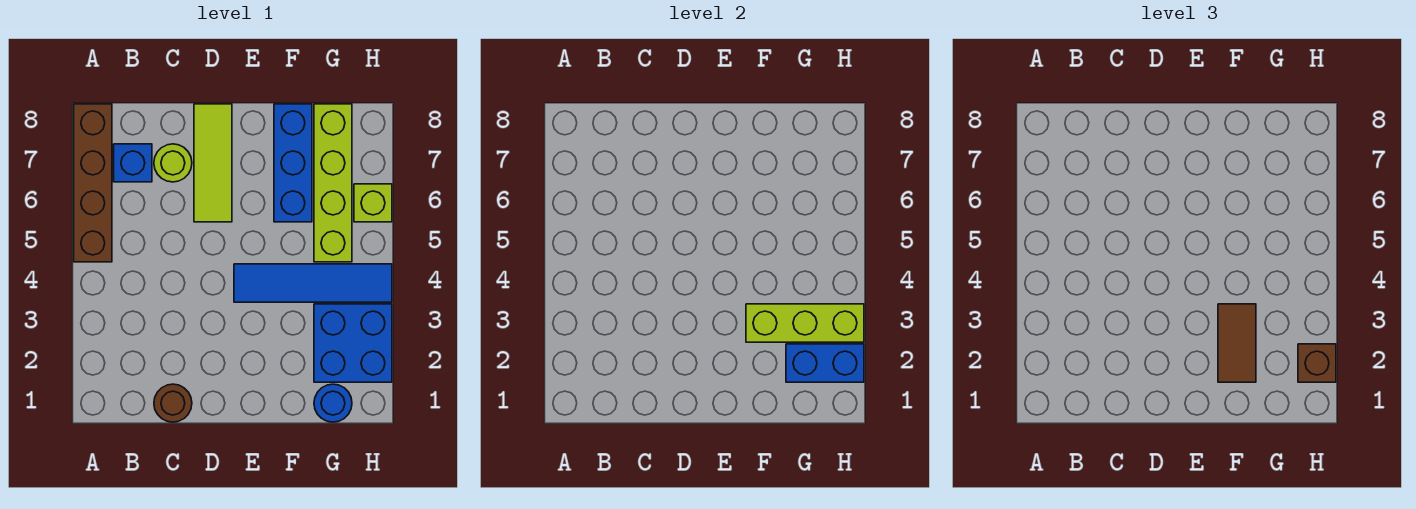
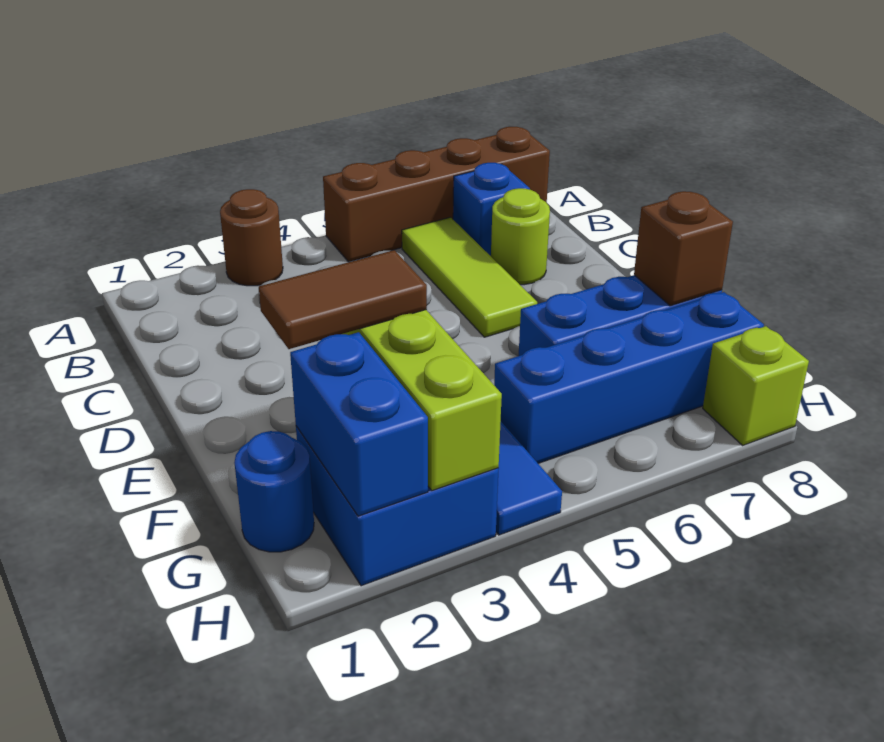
brown 1x1 round brick [154,384,192,422] -> brown 1x1 round brick moved to [220,189,283,286]
lime 1x3 tile [194,104,232,222] -> lime 1x3 tile turned to [402,217,537,337]
lime 1x4 brick [314,104,352,262] -> blue 1x4 brick [494,292,764,463]
brown 1x1 brick [1298,344,1336,382] -> brown 1x1 brick moved to [634,191,733,306]
lime 1x1 brick [354,184,392,222] -> lime 1x1 brick moved to [703,326,809,445]

